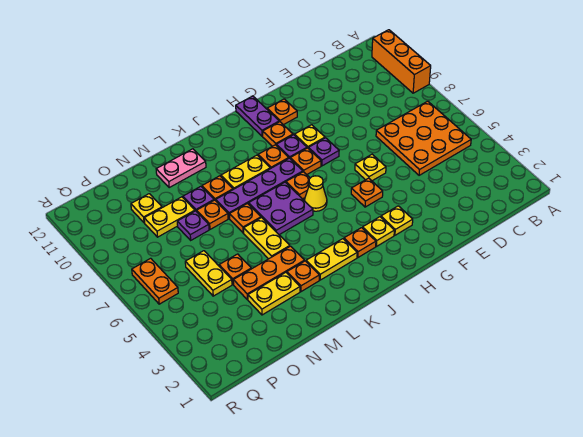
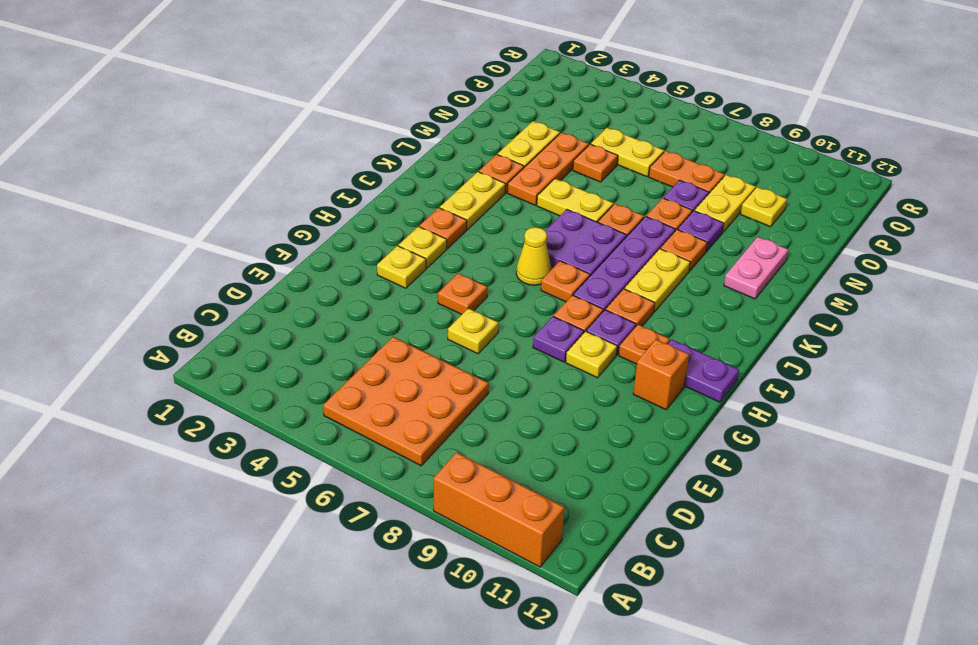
orange 1x1 plate [267,99,297,125] -> orange 1x1 brick [633,339,689,410]
orange 1x2 plate [132,258,178,304] -> orange 1x2 plate moved to [649,151,725,193]

